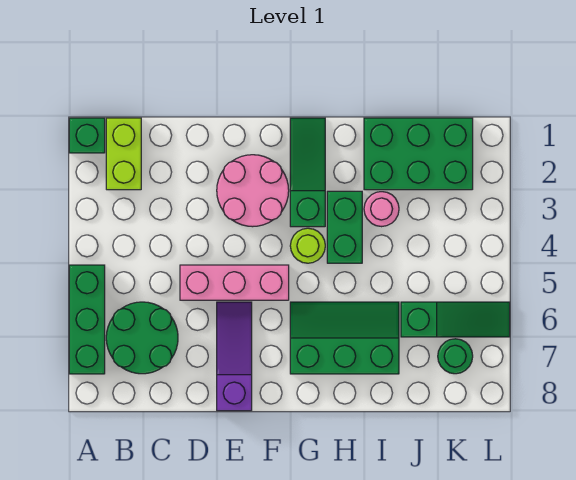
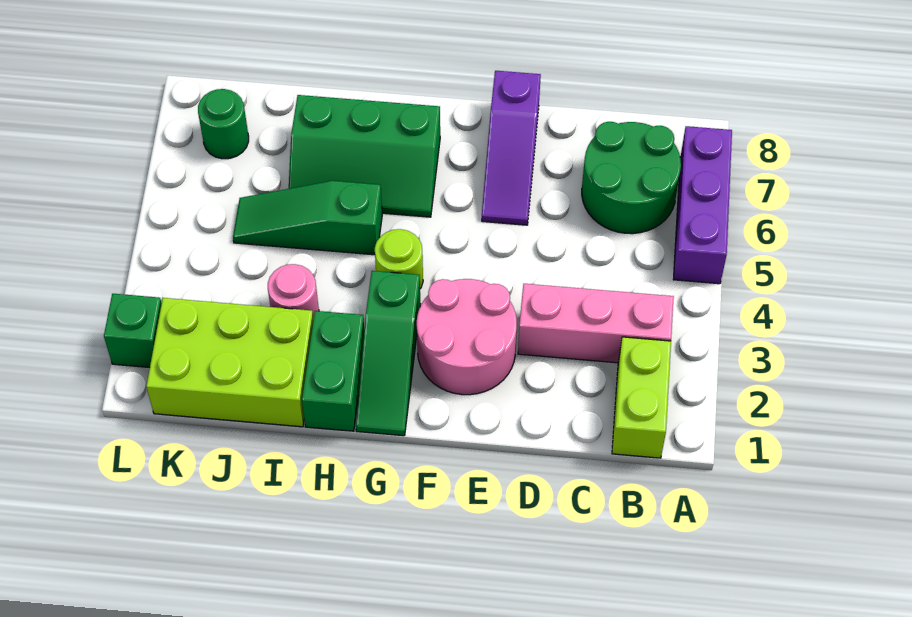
green 1x1 brick [69,118,105,153] -> green 1x1 brick moved to [104,294,162,368]
green 1x3 brick [69,265,105,374] -> purple 1x3 brick [673,126,732,284]
pink 1x3 brick [180,265,289,300] -> pink 1x3 brick moved to [518,284,674,363]
green 1x2 brick [327,191,362,263] -> green 1x2 brick moved to [302,311,364,431]
green 2x3 brick [364,118,473,190] -> lime 2x3 brick [146,298,313,427]
green 1x3 slope [401,302,510,337] -> green 1x3 slope moved to [233,181,382,255]

